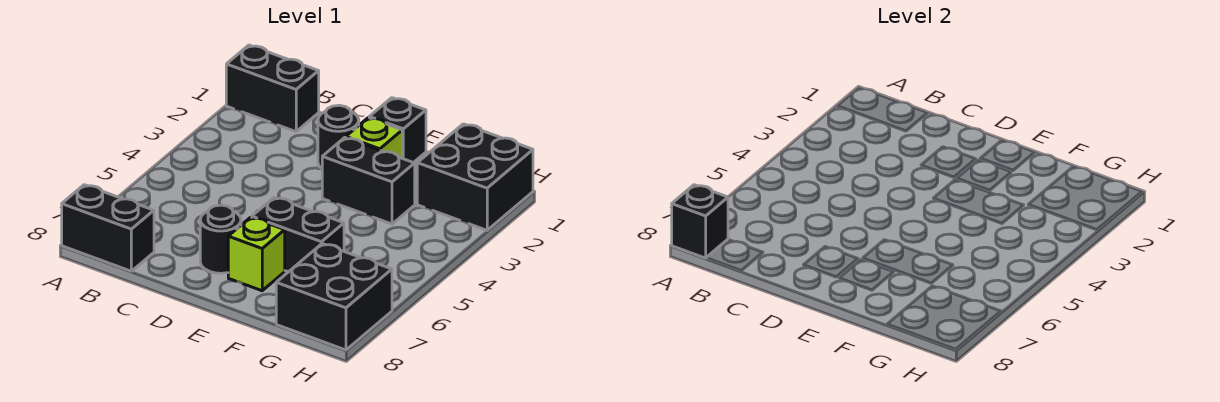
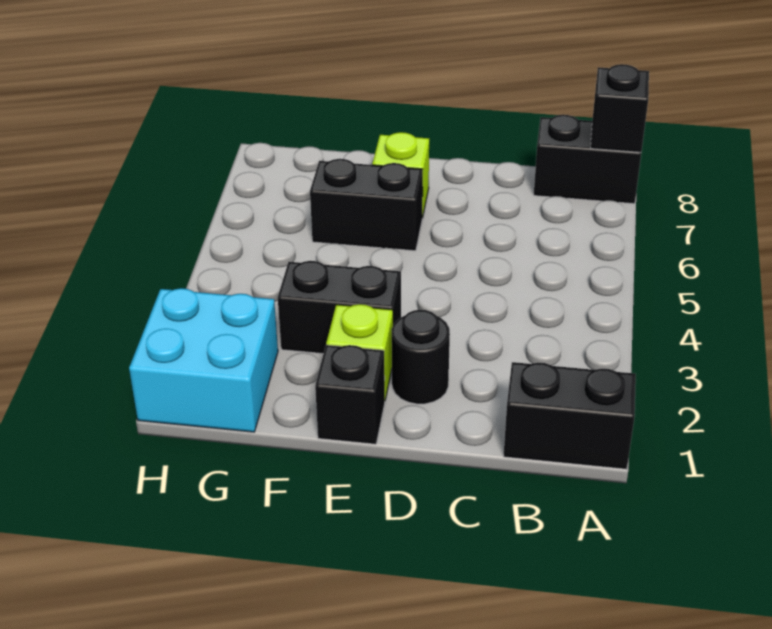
black 1x1 round brick [200,205,241,273] -> none
black 2x2 brick [417,124,533,230] -> cyan 2x2 brick [129,288,278,432]
black 2x2 brick [276,244,392,350] -> none

